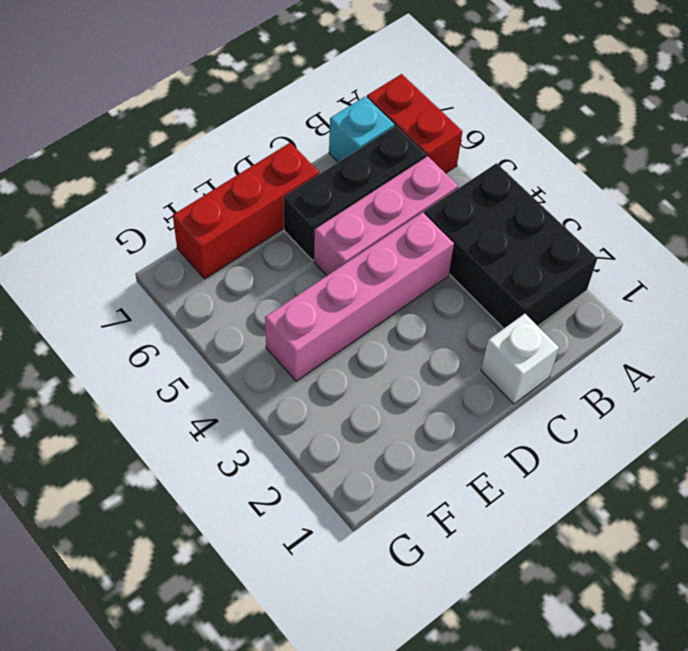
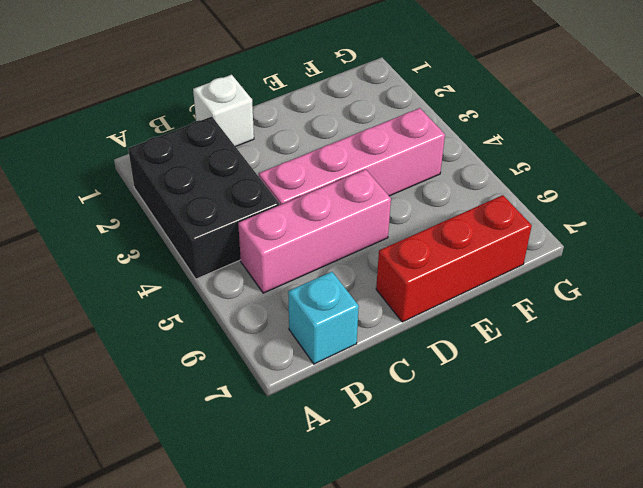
red 1x2 brick [367,74,463,173] -> none
black 1x3 brick [284,126,426,260] -> none

